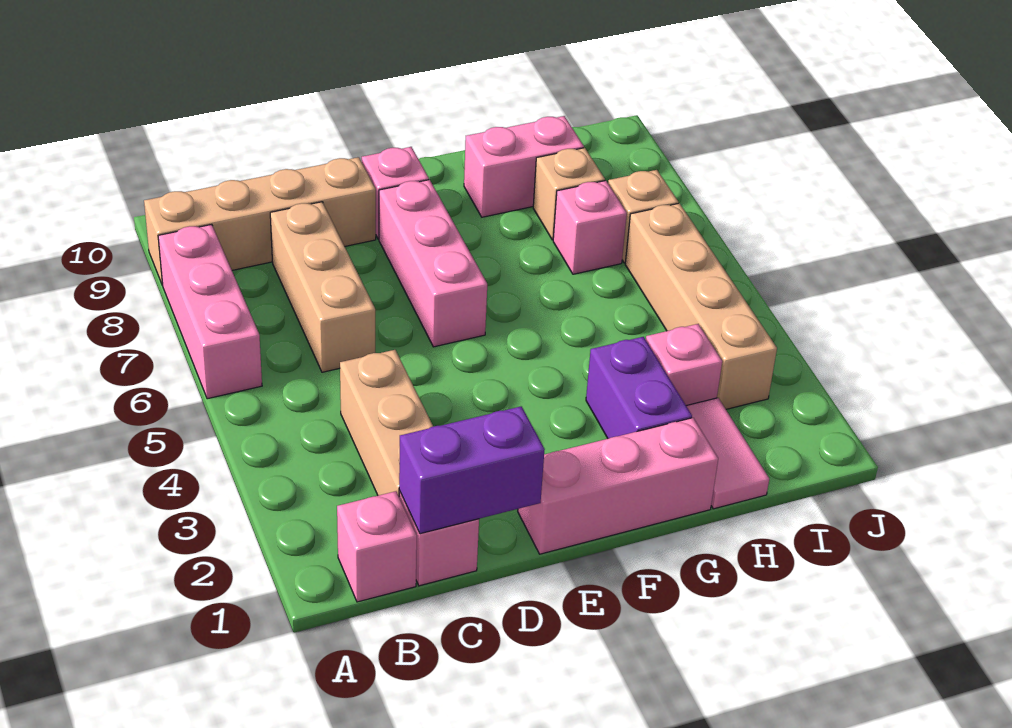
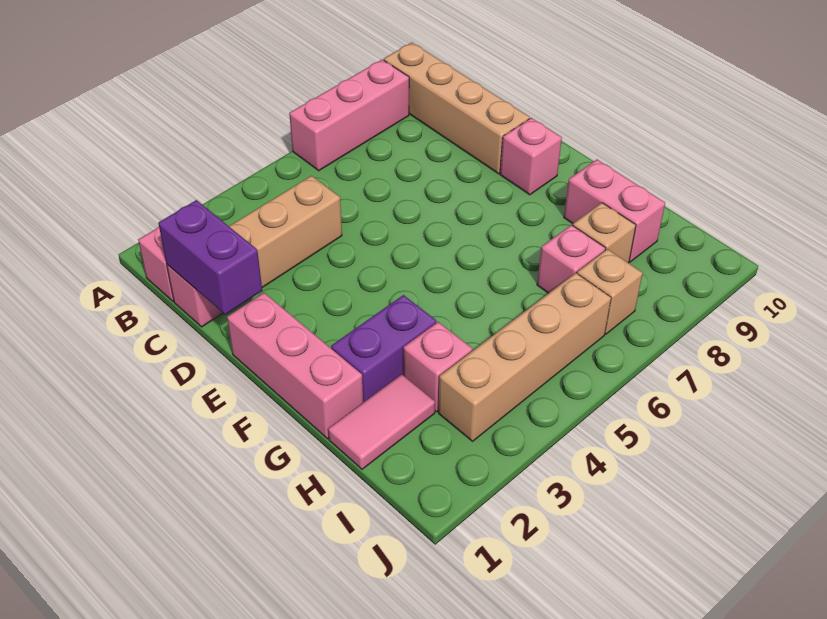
tan 1x3 brick [270,202,375,372] -> none
pink 1x3 brick [379,180,487,347] -> none

